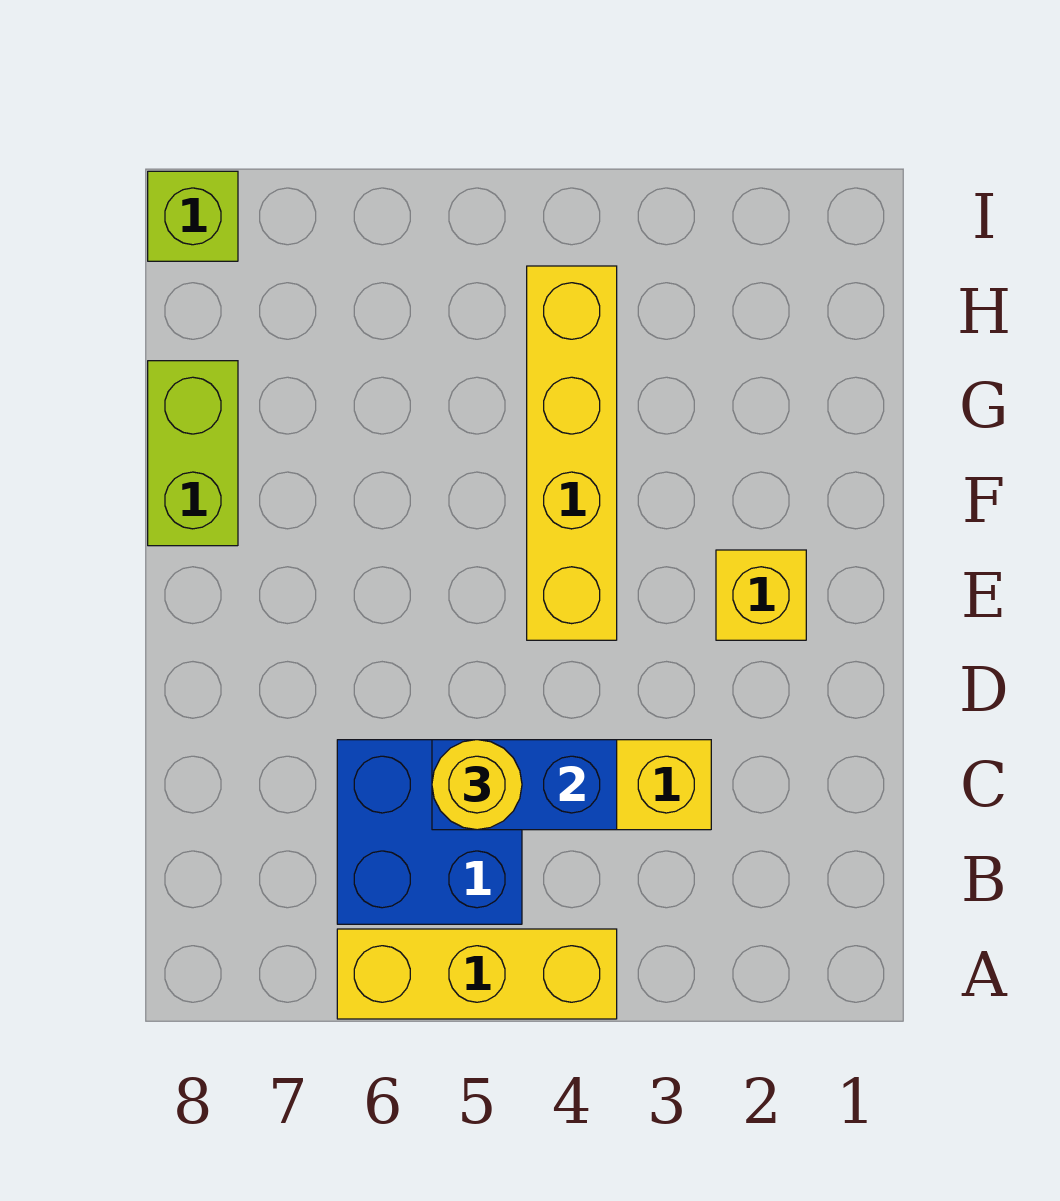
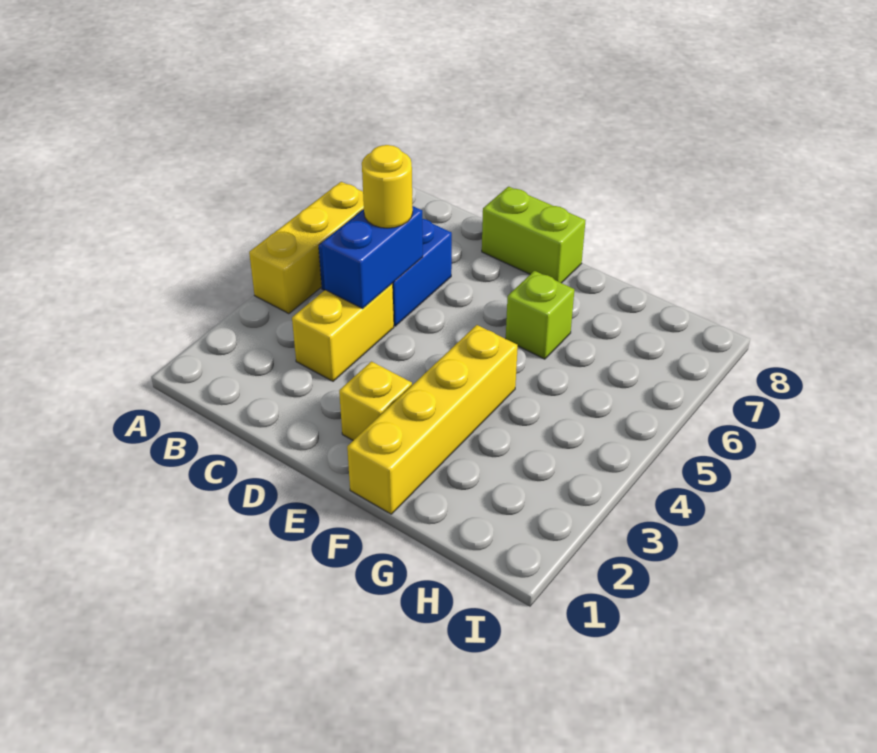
yellow 1x4 brick [527,266,617,640] -> yellow 1x4 brick turned to [347,325,518,514]
lime 1x2 brick [148,361,238,546] -> lime 1x2 brick moved to [482,187,586,283]
lime 1x1 brick [148,171,238,261] -> lime 1x1 brick moved to [506,271,574,359]

